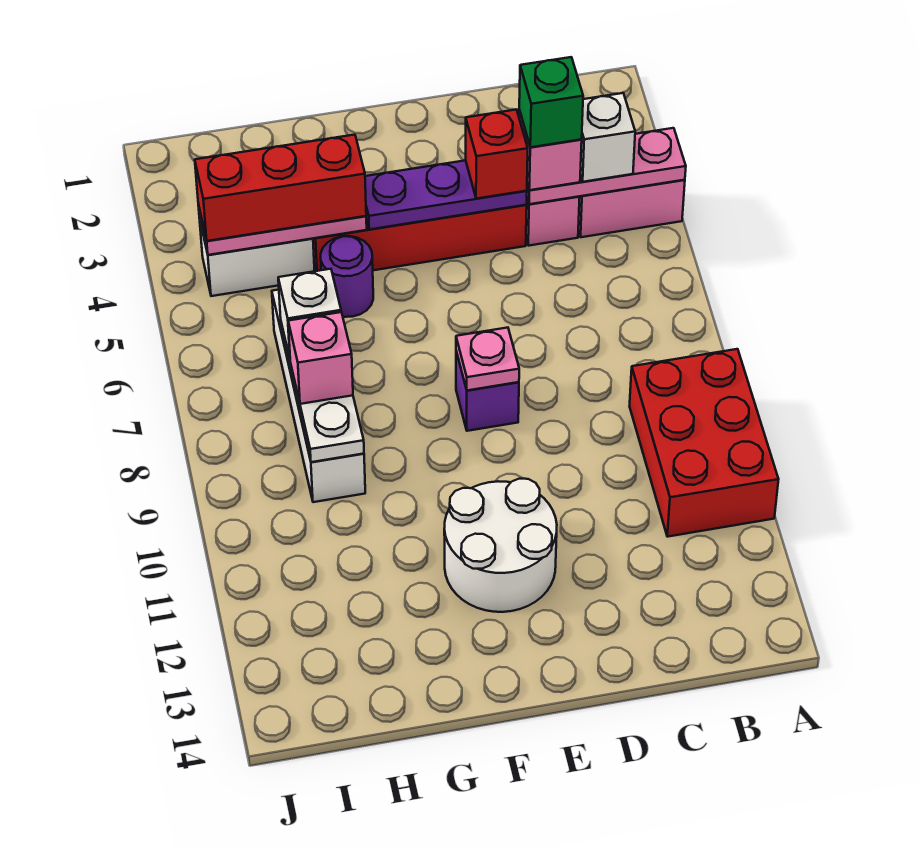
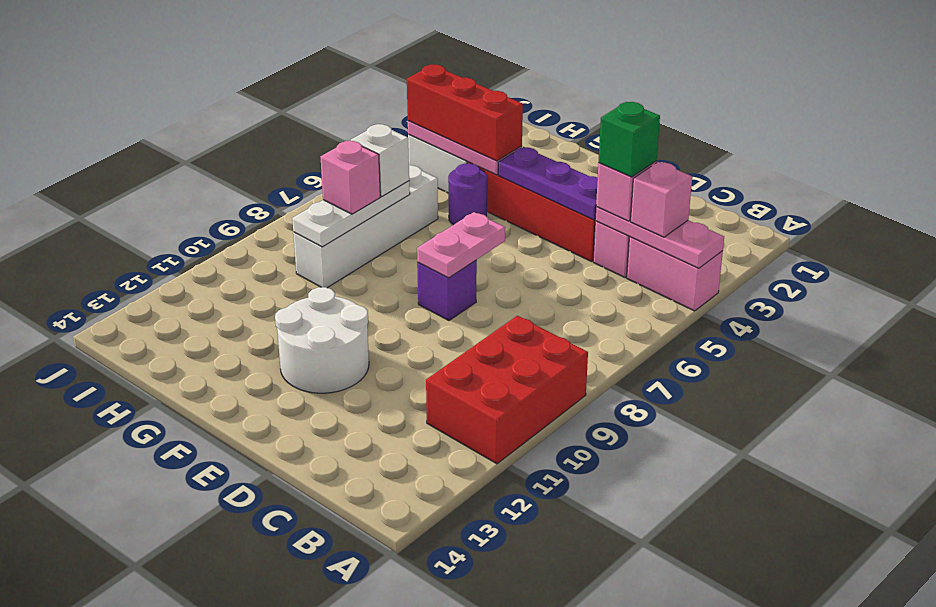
white 1x1 brick [580,93,635,182] -> pink 1x1 brick [631,162,692,237]
red 1x1 brick [466,110,528,199] -> none
pink 1x1 plate [456,328,519,390] -> pink 1x2 plate [417,212,505,278]

